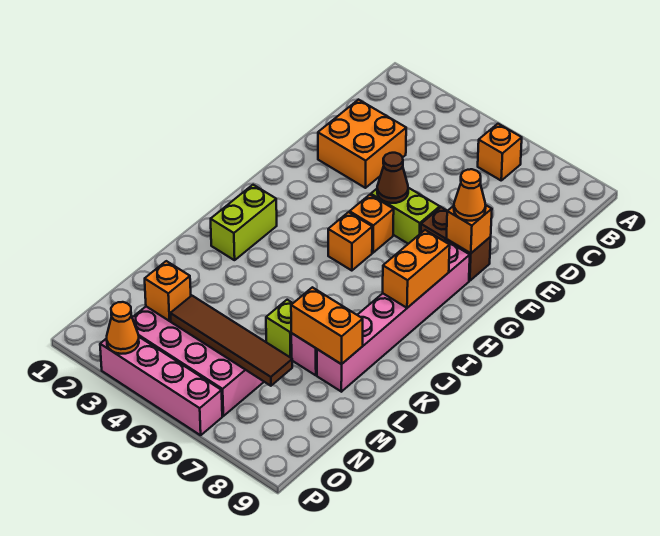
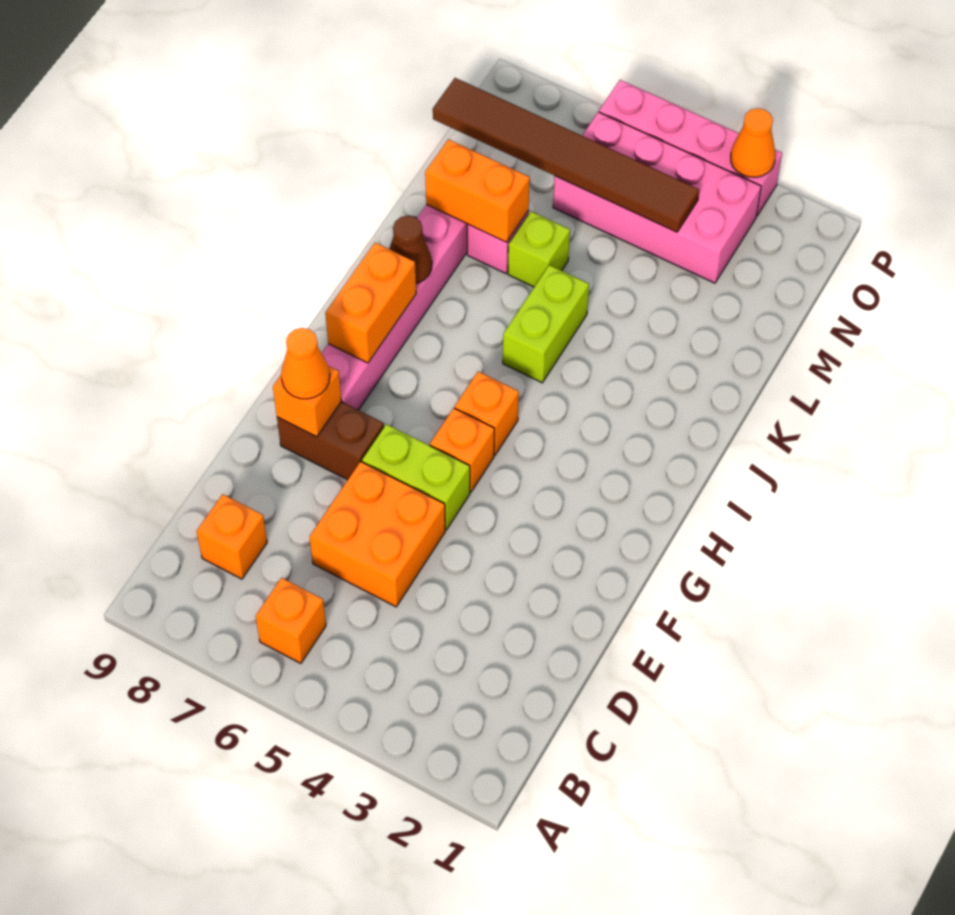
orange 2x2 brick [318,100,406,188] -> orange 2x2 brick moved to [310,462,445,607]
brown 1x1 cone [377,153,408,203] -> brown 1x1 cone moved to [389,216,432,284]
lime 1x2 brick [211,185,277,260] -> lime 1x2 brick moved to [503,265,589,383]
orange 1x1 brick [145,261,191,321] -> orange 1x1 brick moved to [197,494,267,579]
brown 1x4 tile [170,296,292,386] -> brown 1x6 tile [433,78,699,232]

